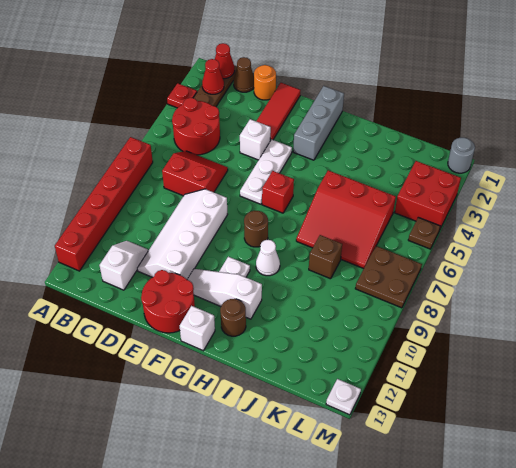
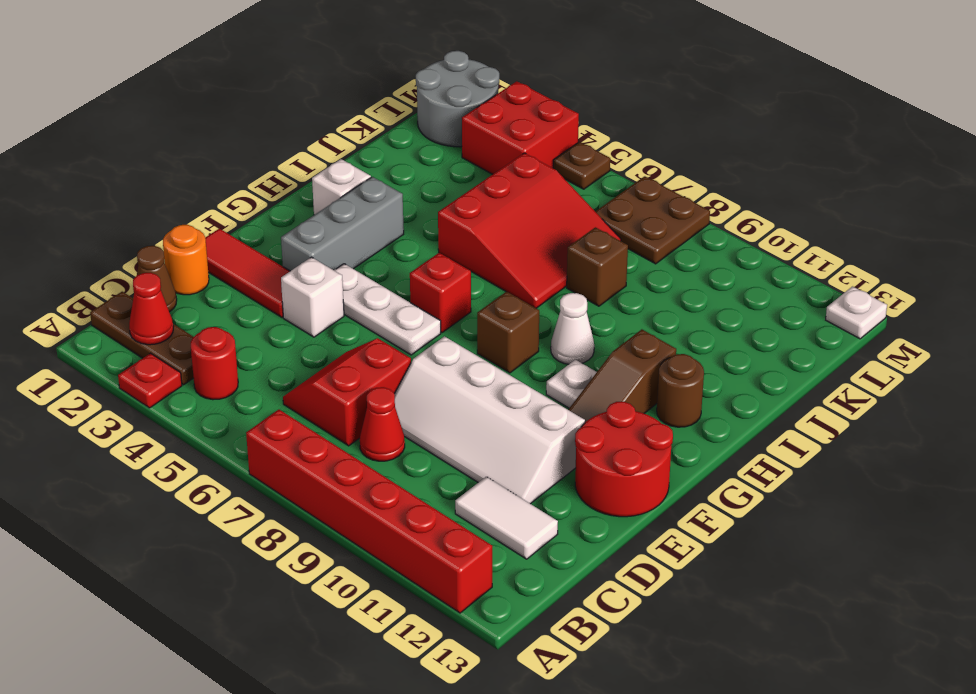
red 1x1 cone [215,43,235,79] -> red 1x1 cone moved to [360,387,405,461]
red 2x2 round brick [172,98,220,155] -> red 1x1 round brick [191,327,238,400]
white 1x2 slope [99,241,148,290] -> white 1x2 tile [455,477,558,559]
white 1x3 slope [187,269,262,319] -> brown 1x3 slope [568,329,676,422]
grey 1x3 brick [293,86,344,160] -> grey 1x3 brick turned to [281,177,404,271]
brown 1x1 round brick [244,211,268,247] -> brown 1x1 brick [477,292,539,373]
white 1x1 brick [180,306,215,351] -> white 1x1 brick moved to [312,159,371,215]
grey 1x1 round brick [448,138,475,173] -> grey 2x2 round brick [416,51,499,147]

